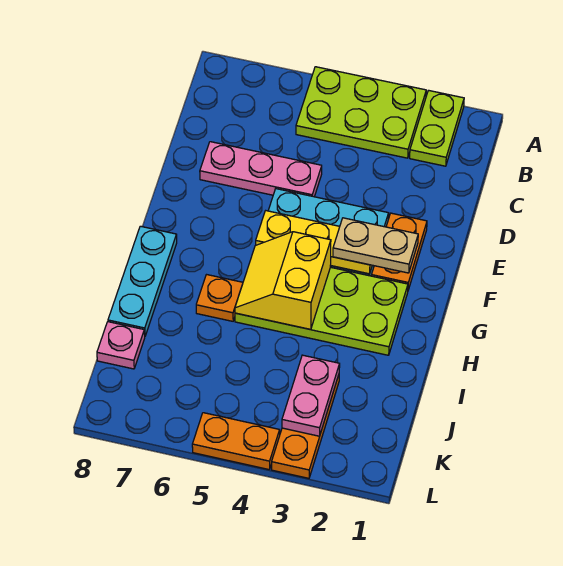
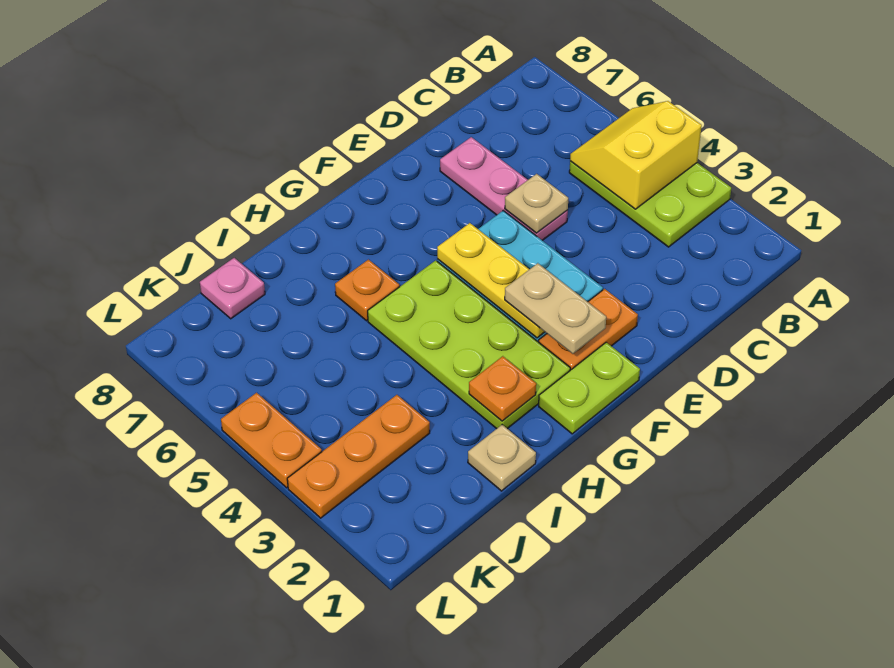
lime 1x2 plate [410,90,464,166] -> lime 1x2 plate moved to [539,342,640,434]
none -> tan 1x1 plate [505,174,568,233]
yellow 2x2 slope [235,232,331,329] -> yellow 2x2 slope moved to [570,101,702,209]
cyan 1x3 plate [108,226,177,336] -> none
none -> orange 1x1 plate [469,356,536,421]
none -> tan 1x1 plate [468,425,536,491]
pink 1x2 plate [282,355,340,436] -> none

